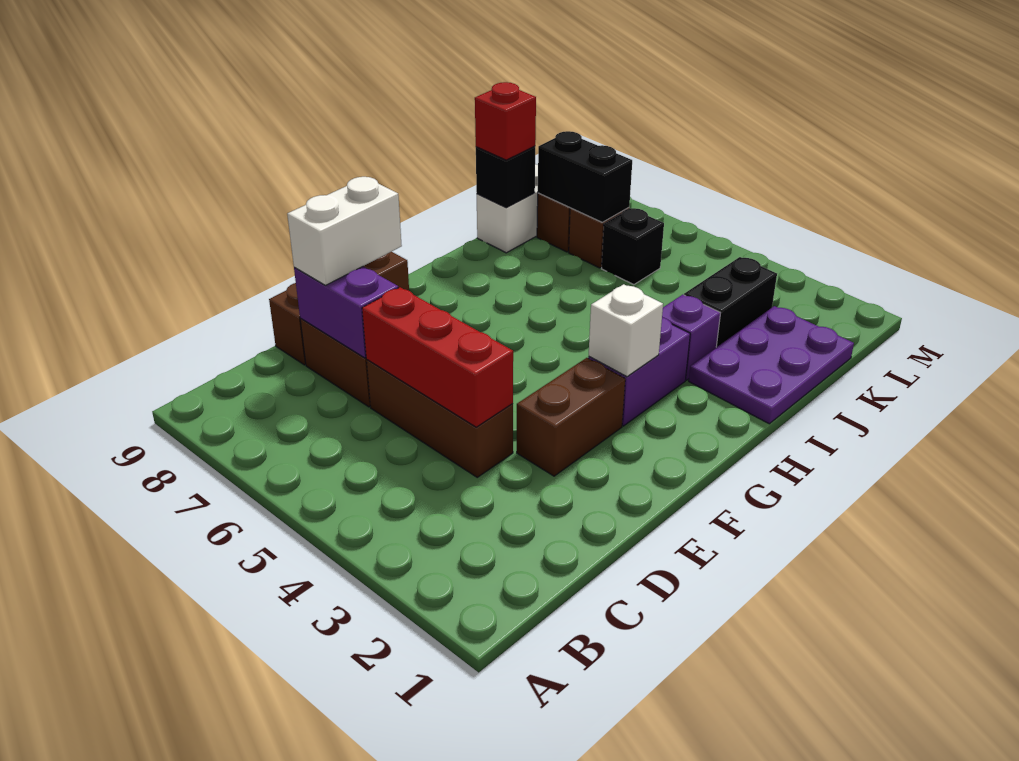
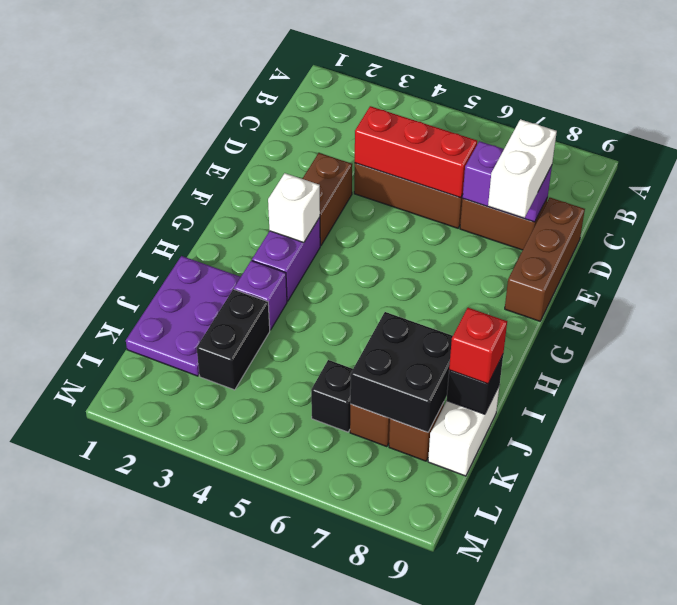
black 1x2 brick [538,131,632,222] -> black 2x2 brick [350,312,453,432]

